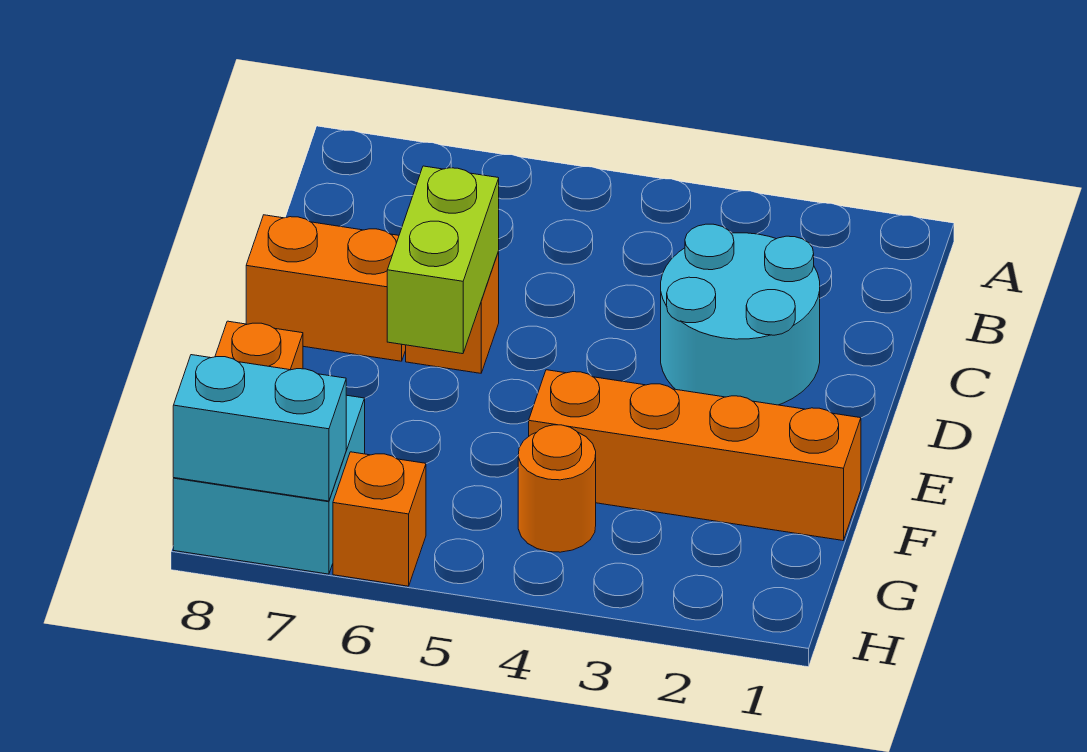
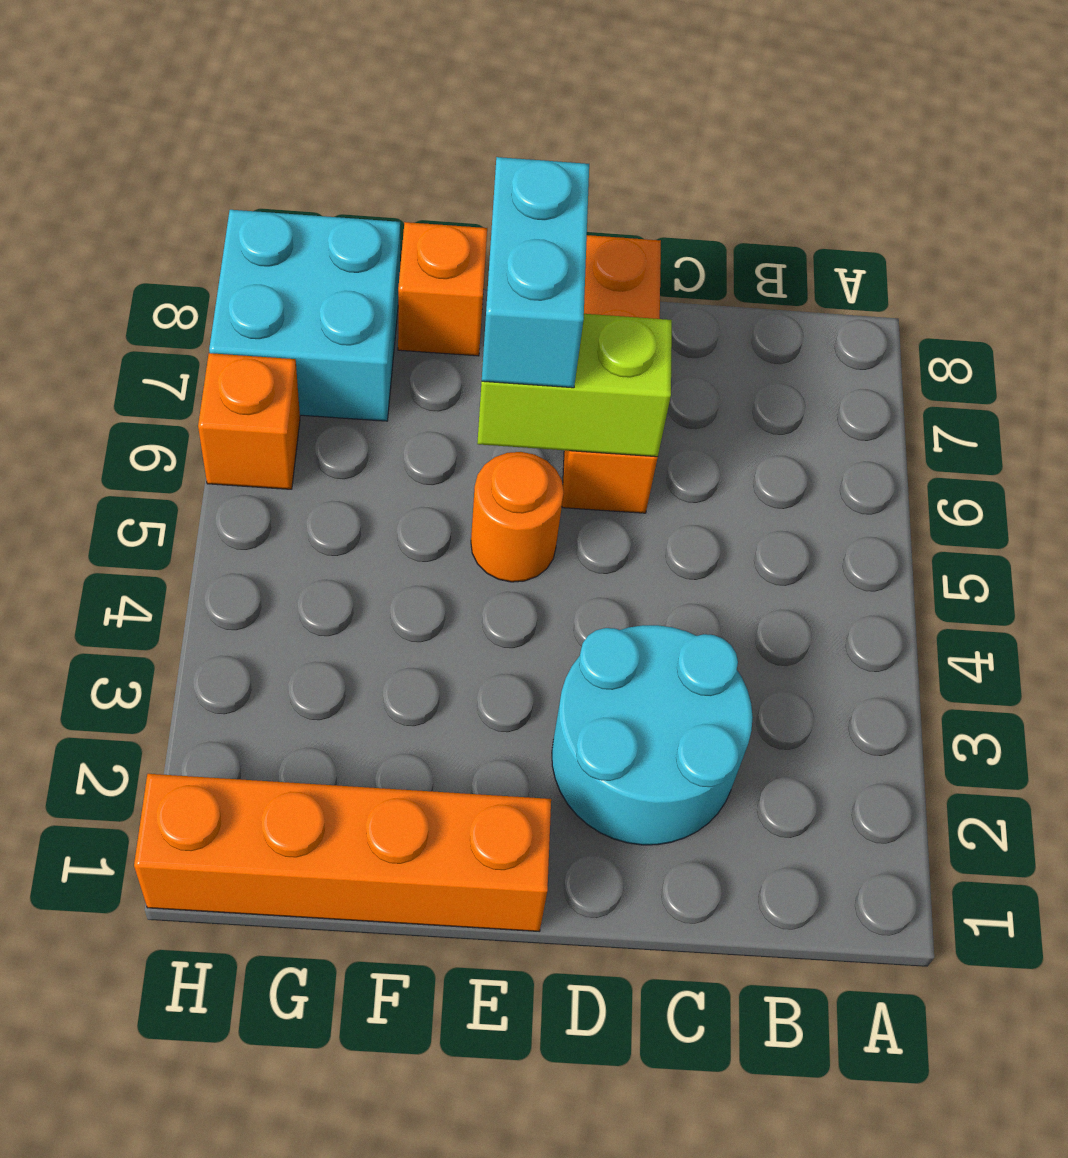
orange 1x4 brick [529,370,861,540] -> orange 1x4 brick turned to [134,774,551,931]
orange 1x1 round brick [518,425,596,552] -> orange 1x1 round brick moved to [471,452,564,582]
cyan 1x2 brick [173,355,346,501] -> cyan 1x2 brick moved to [482,157,589,388]

